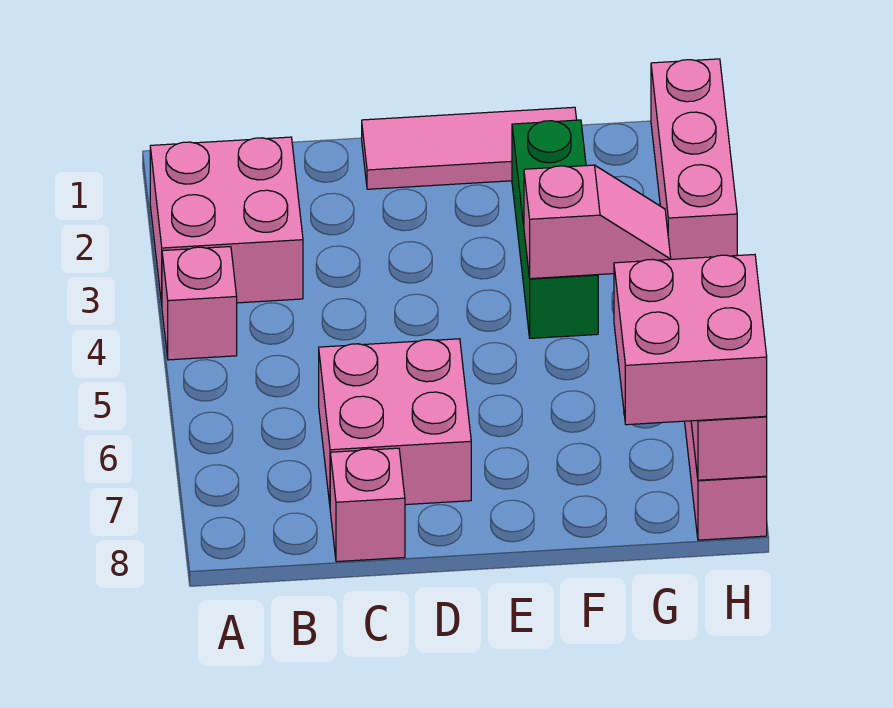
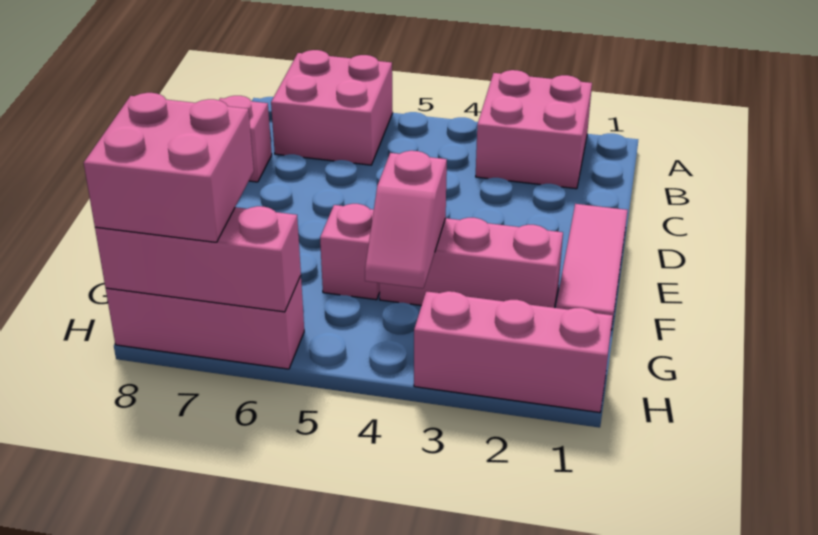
pink 1x1 brick [162,247,237,360] -> pink 1x1 brick moved to [320,204,380,300]
pink 2x2 brick [319,339,471,505] -> pink 2x2 brick moved to [271,50,393,165]
green 1x3 brick [512,120,598,338] -> pink 1x3 brick [379,218,563,308]

